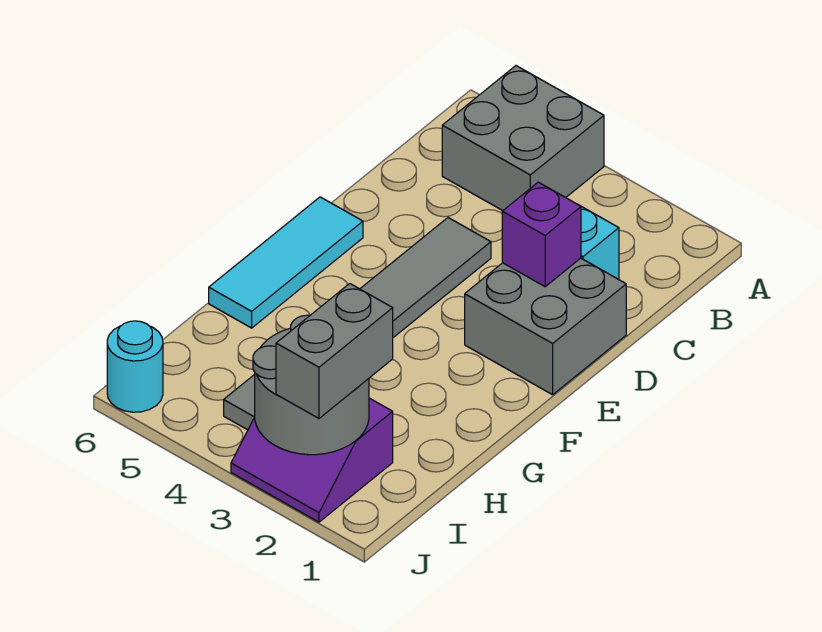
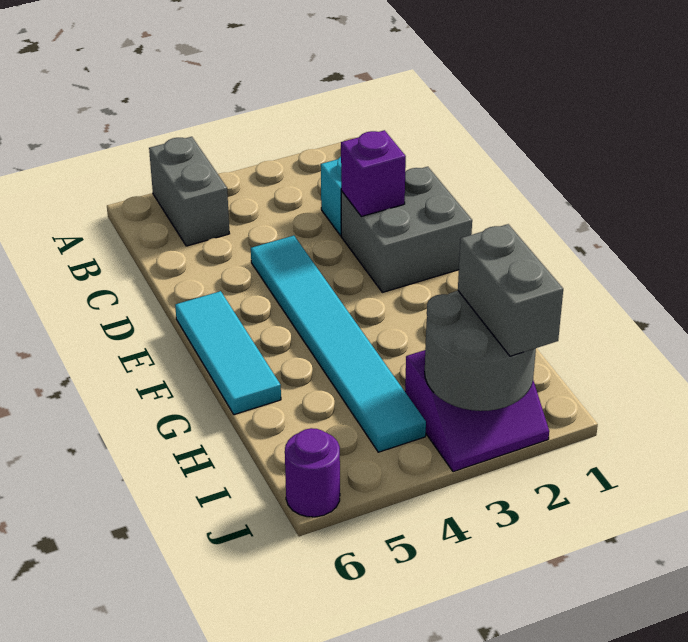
grey 2x2 brick [442,66,604,211] -> grey 1x2 brick [149,137,230,246]
grey 1x6 tile [224,218,491,430] -> cyan 1x6 tile [251,236,426,452]
cyan 1x1 round brick [107,321,163,412] -> purple 1x1 round brick [285,428,340,517]

